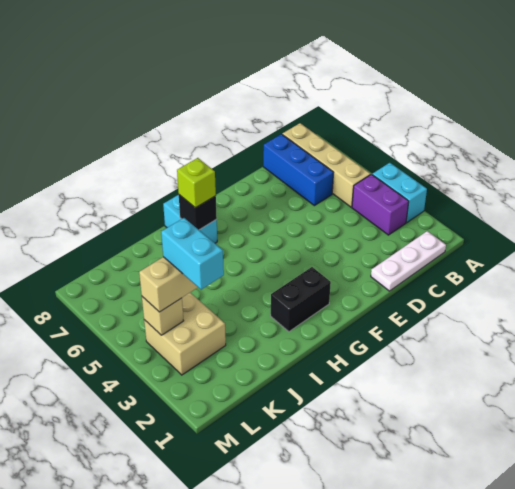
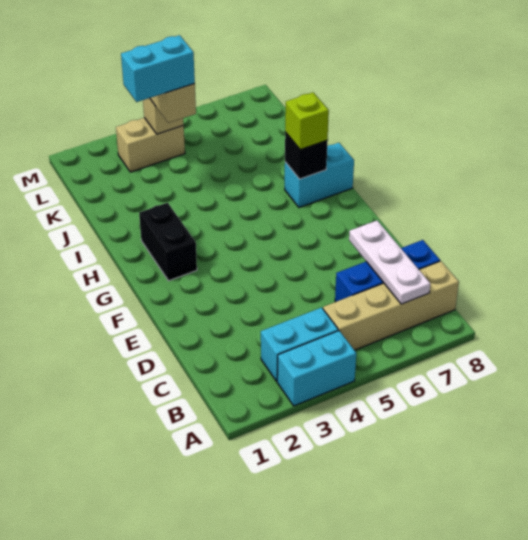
white 1x3 plate [371,231,446,291] -> white 1x3 plate moved to [349,221,430,304]
purple 1x2 brick [352,174,409,235] -> cyan 1x2 brick [261,307,338,381]
tan 2x2 brick [144,293,226,375] -> tan 1x2 brick [116,118,185,172]

